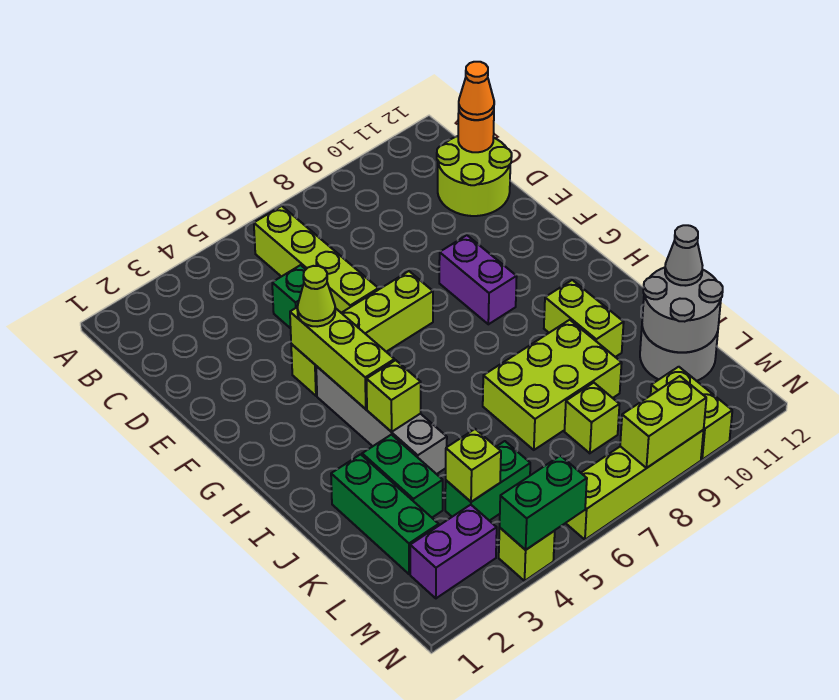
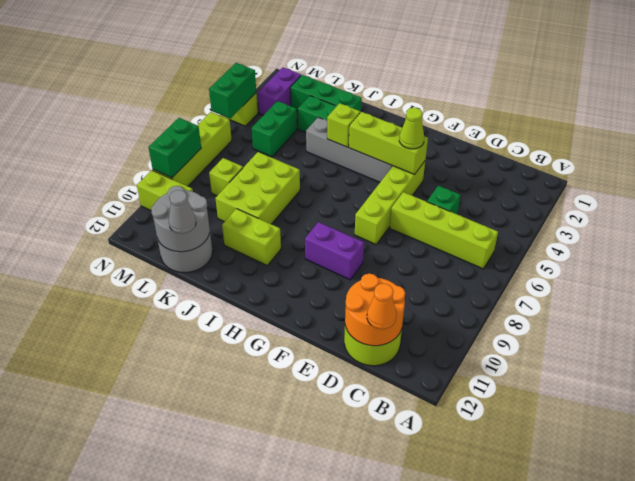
orange 1x1 round brick [458,111,494,152] -> orange 2x2 round brick [345,274,405,346]
lime 1x1 brick [446,429,501,502] -> none
lime 1x2 brick [620,376,706,468] -> green 1x2 brick [148,118,201,178]

